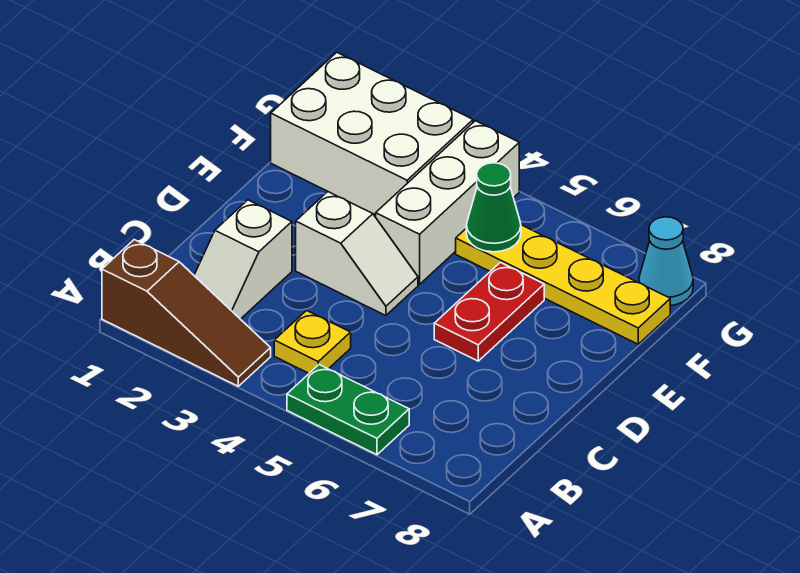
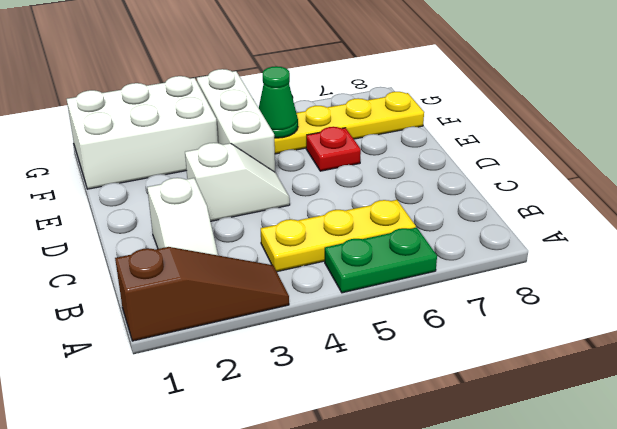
yellow 1x1 plate [274,311,351,373] -> yellow 1x3 plate [261,200,416,272]
red 1x2 plate [434,262,544,361] -> red 1x1 plate [306,127,361,171]
cyan 1x1 cone [639,217,693,306] -> none

